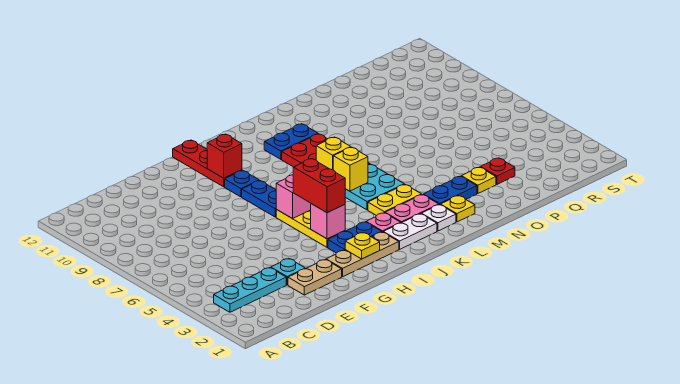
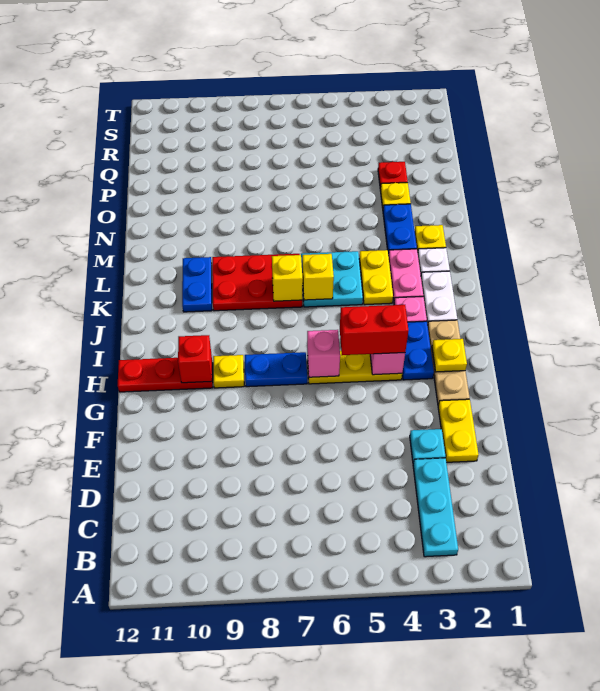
tan 1x2 plate [288,259,342,295] -> yellow 1x2 plate [438,399,479,462]
blue 1x1 plate [225,170,259,197] -> yellow 1x1 plate [213,355,244,388]

